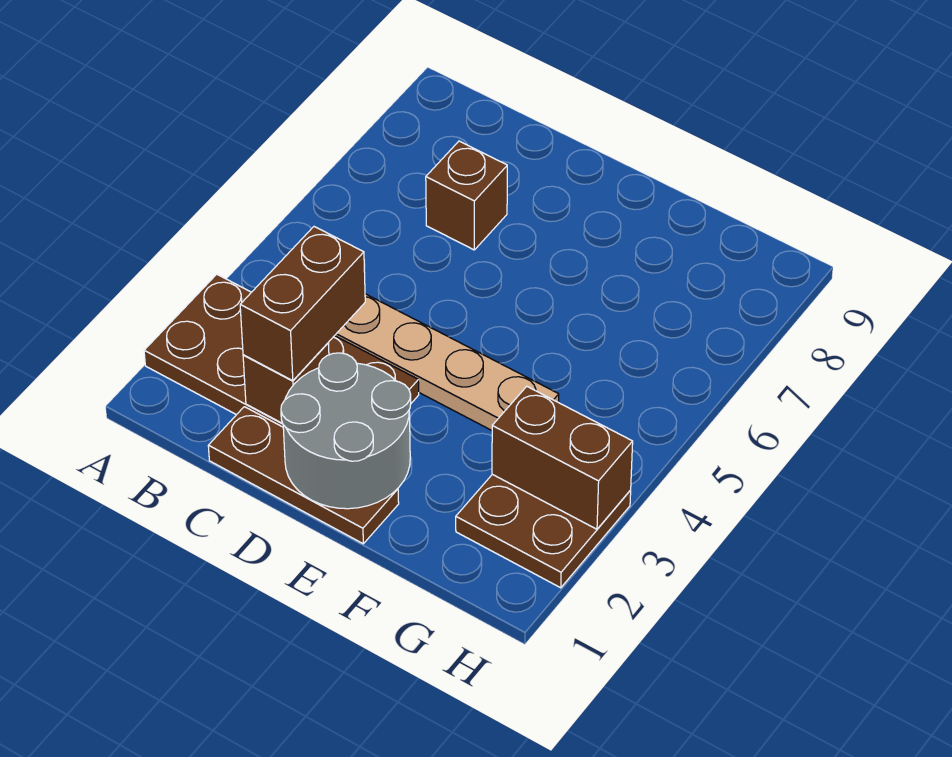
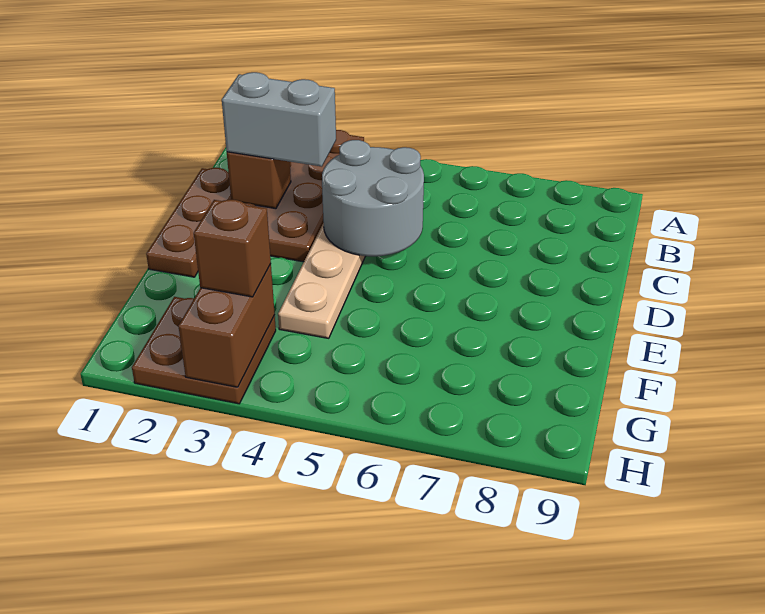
brown 1x2 brick [240,227,365,381] -> grey 1x2 brick [222,72,336,167]
brown 1x1 brick [426,141,507,250] -> brown 1x1 brick moved to [194,200,271,297]
grey 2x2 round brick [281,353,411,509] -> grey 2x2 round brick moved to [322,140,424,256]

